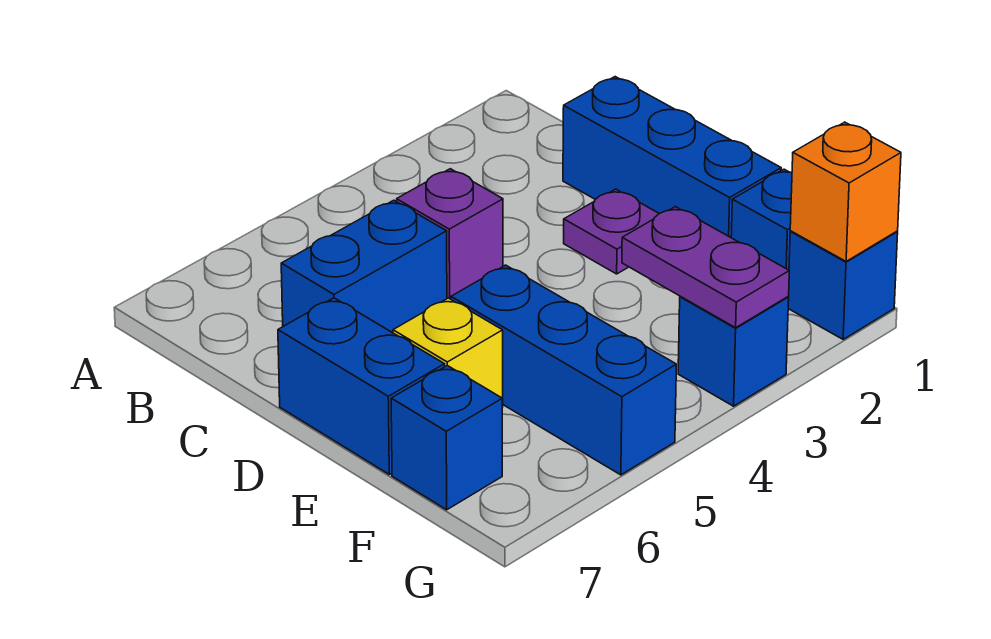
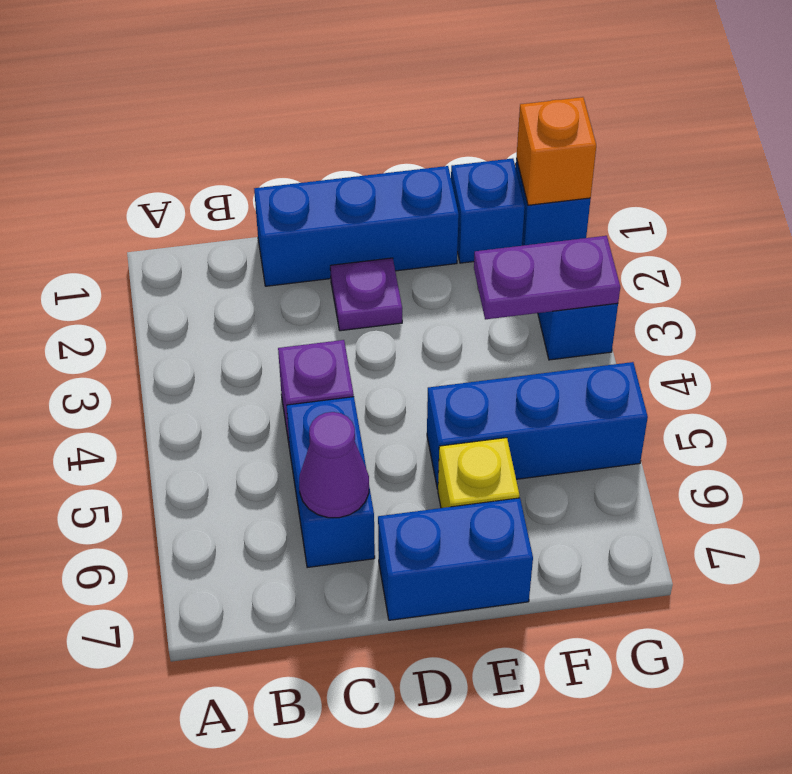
none -> purple 1x1 cone [299,412,369,518]
blue 1x1 brick [391,366,502,510] -> none

